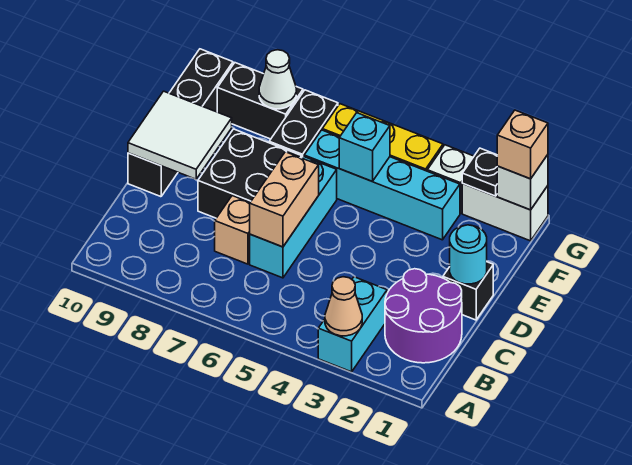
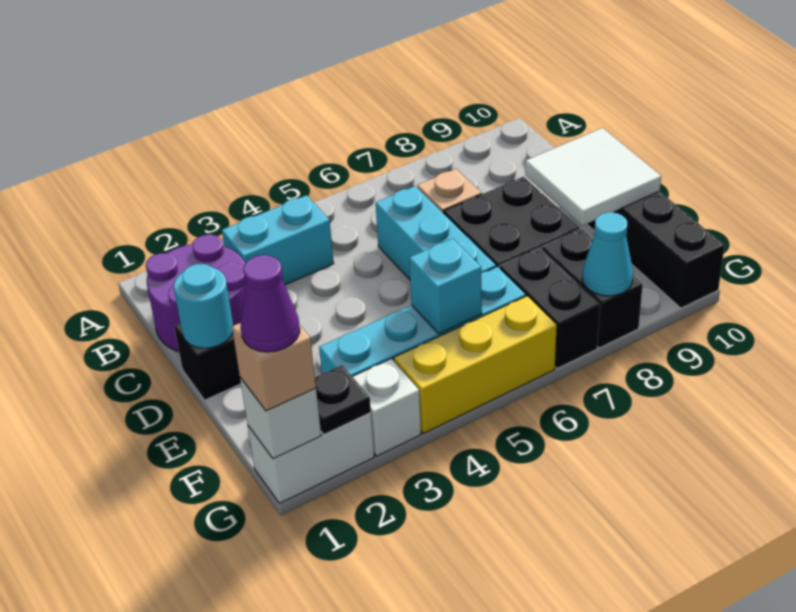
cyan 1x2 brick [318,277,387,372] -> cyan 1x2 brick turned to [222,195,334,285]
tan 1x1 cone [325,277,362,336] -> none
tan 1x2 brick [250,152,319,247] -> none
none -> purple 1x1 cone [241,255,300,352]
black 1x2 brick [217,63,303,139] -> black 1x2 brick turned to [542,229,643,348]
white 1x1 cone [259,50,296,109] -> cyan 1x1 cone [582,212,633,296]

